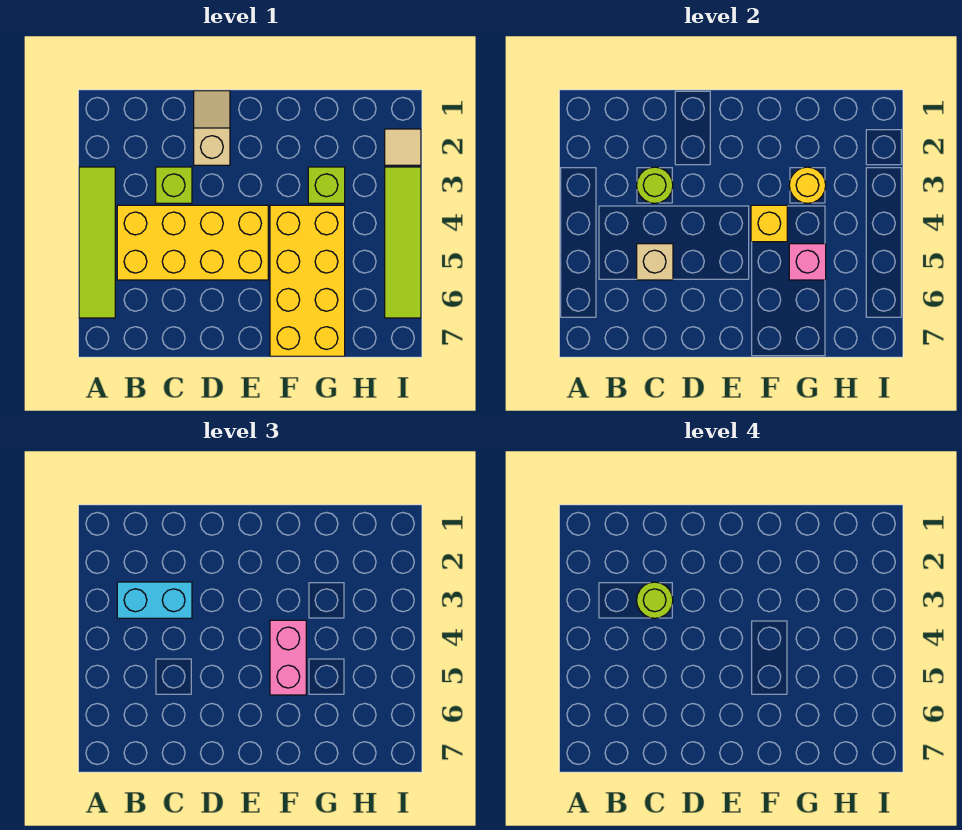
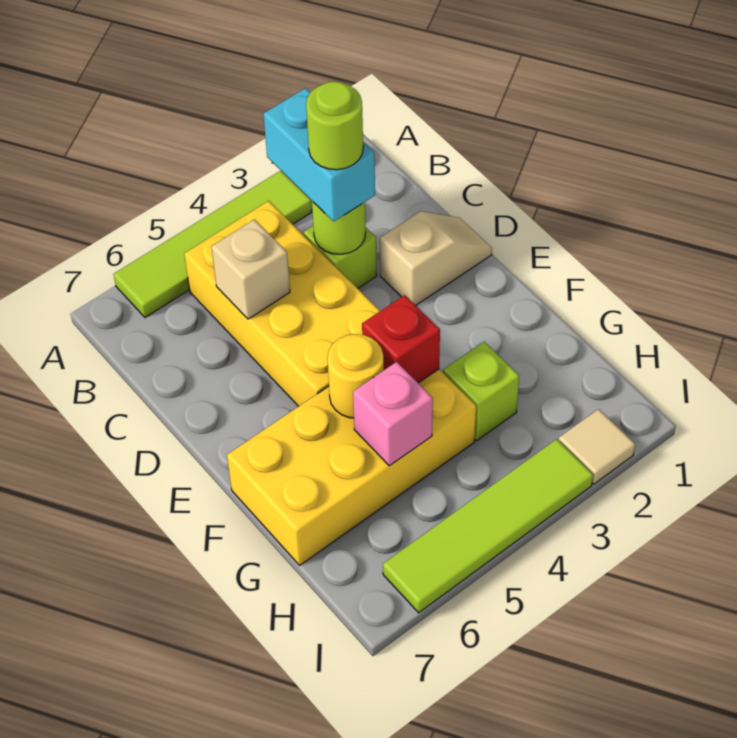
yellow 1x1 brick [751,205,787,242] -> red 1x1 brick [362,295,440,383]
pink 1x2 brick [270,620,306,695] -> none
yellow 1x1 round brick [789,167,826,203] -> yellow 1x1 round brick moved to [327,334,384,418]

